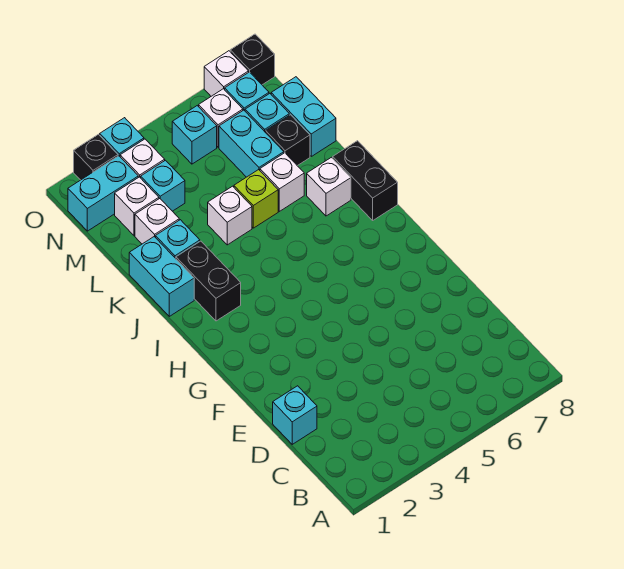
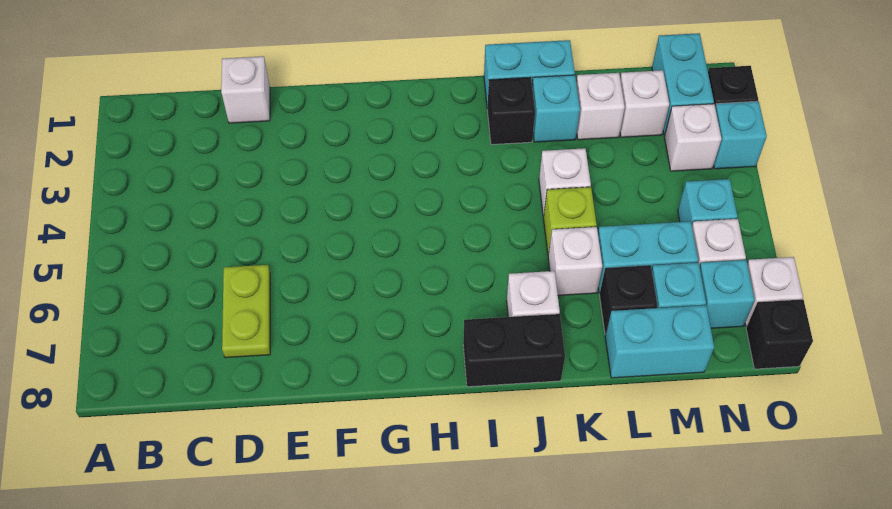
cyan 1x1 brick [273,386,317,444] -> white 1x1 brick [221,56,270,123]
none -> lime 1x2 plate [222,265,270,358]
black 1x2 brick [176,241,241,321] -> black 1x1 brick [487,77,535,145]
cyan 1x1 brick [141,160,185,211] -> none

